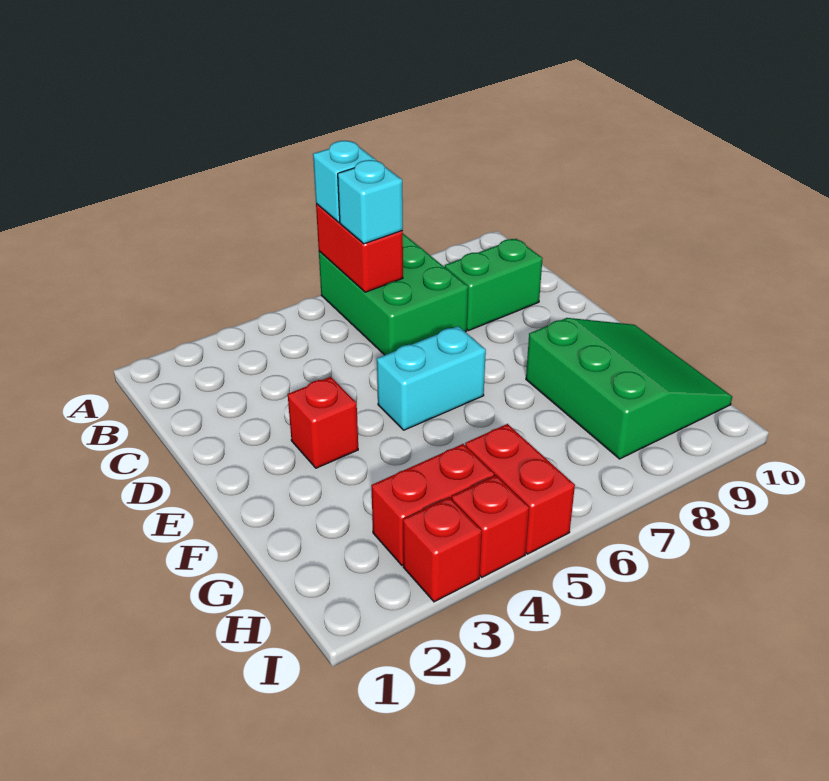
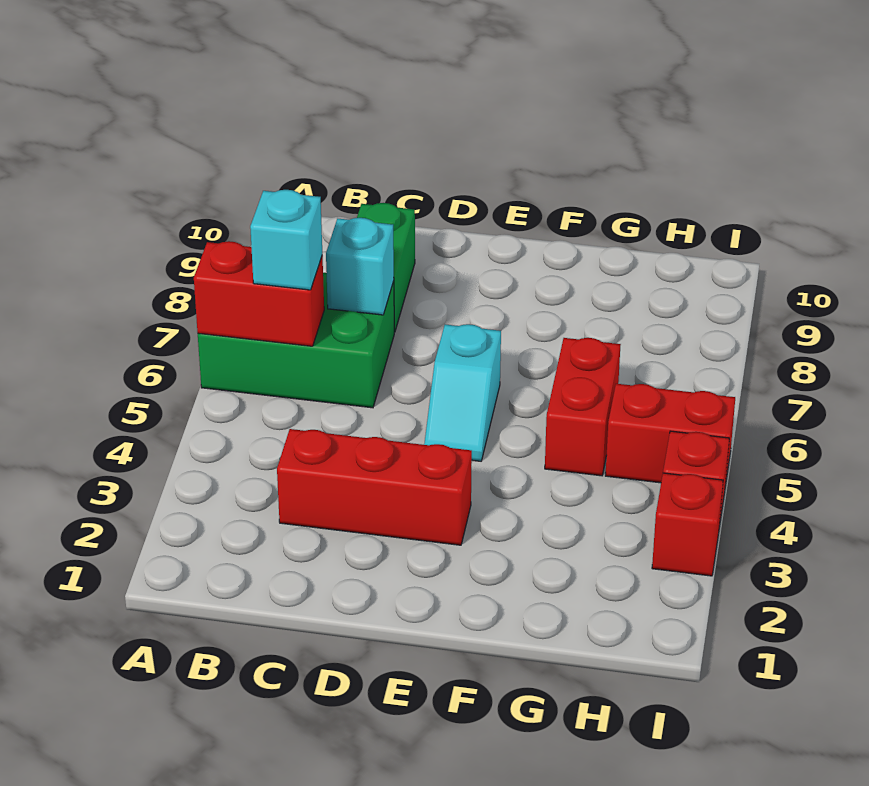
cyan 1x1 brick [313,141,376,222] -> cyan 1x1 brick moved to [326,218,394,315]
red 1x1 brick [288,377,358,468] -> red 1x3 brick [277,429,472,545]
cyan 1x2 brick [377,326,486,430] -> cyan 1x2 slope [424,324,501,461]
green 3x3 slope [526,318,732,459] -> none
red 1x2 brick [371,444,494,565] -> red 1x2 brick moved to [545,338,621,476]

